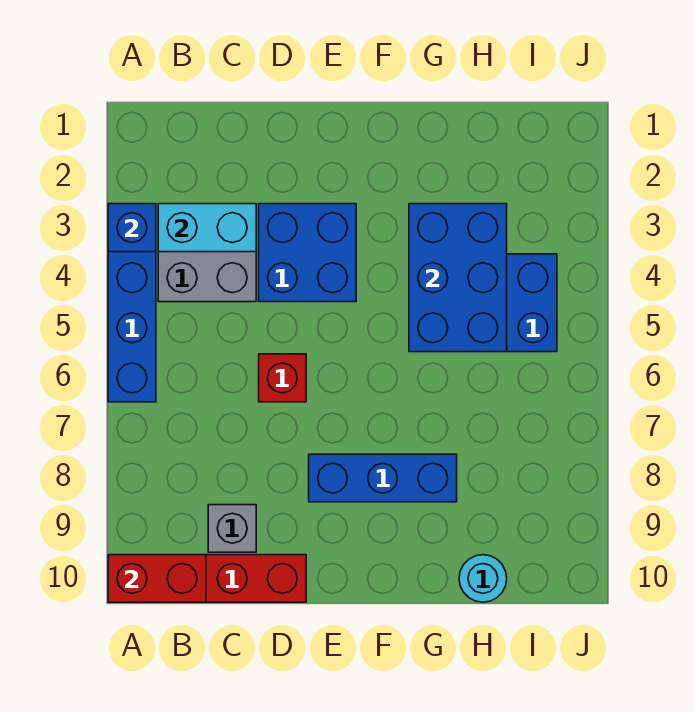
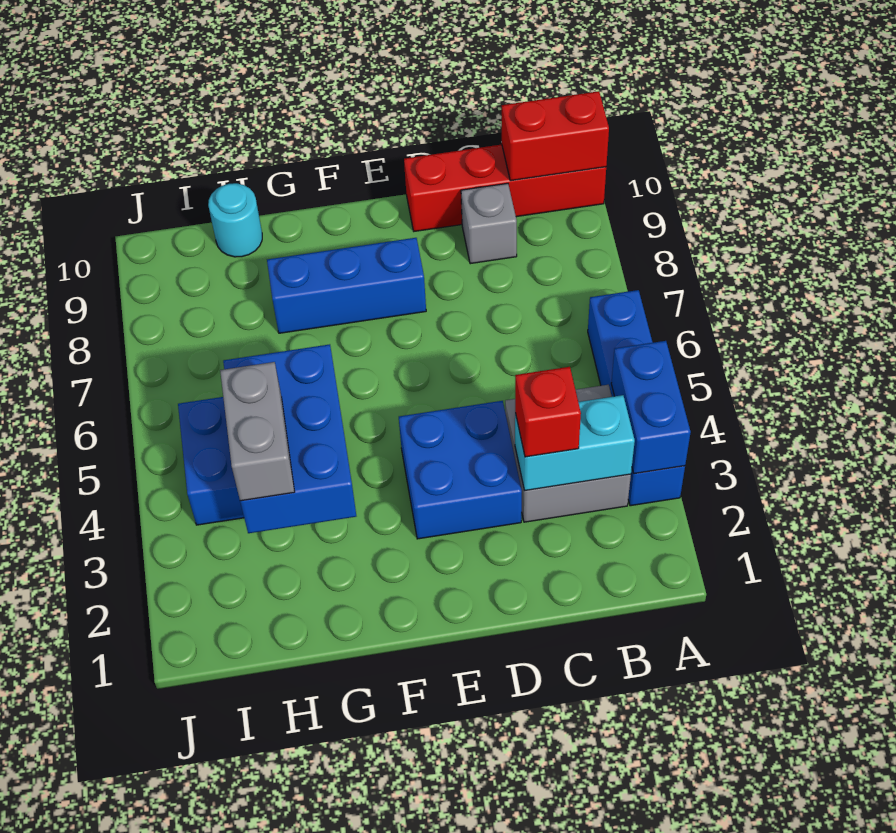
blue 1x1 brick [108,204,156,252] -> blue 1x2 brick [611,341,691,474]
red 1x1 brick [259,354,306,402] -> red 1x1 brick moved to [515,367,581,457]
none -> grey 1x2 brick [220,362,295,501]

